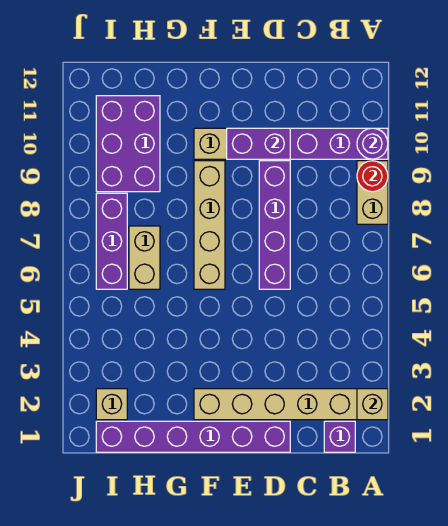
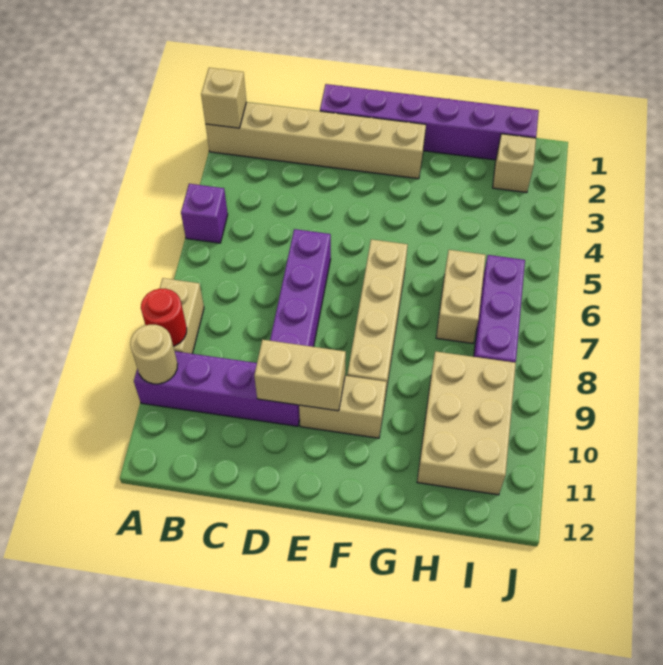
purple 1x1 round brick [357,128,388,159] -> tan 1x1 round brick [130,325,177,384]
purple 1x1 brick [324,421,355,452] -> purple 1x1 brick moved to [181,184,228,243]
purple 1x2 brick [227,128,290,159] -> tan 1x2 brick [254,340,346,411]
purple 2x3 brick [96,96,160,192] -> tan 2x3 brick [417,351,516,495]

